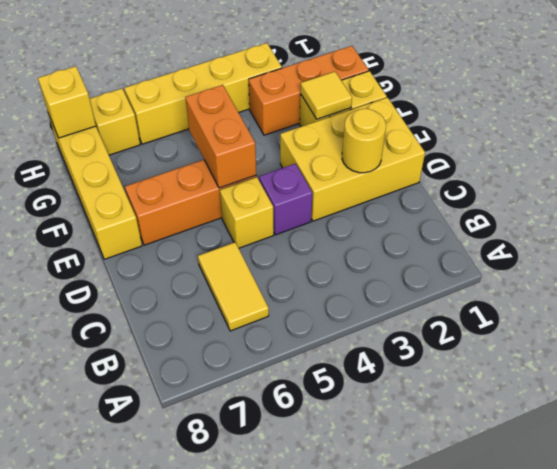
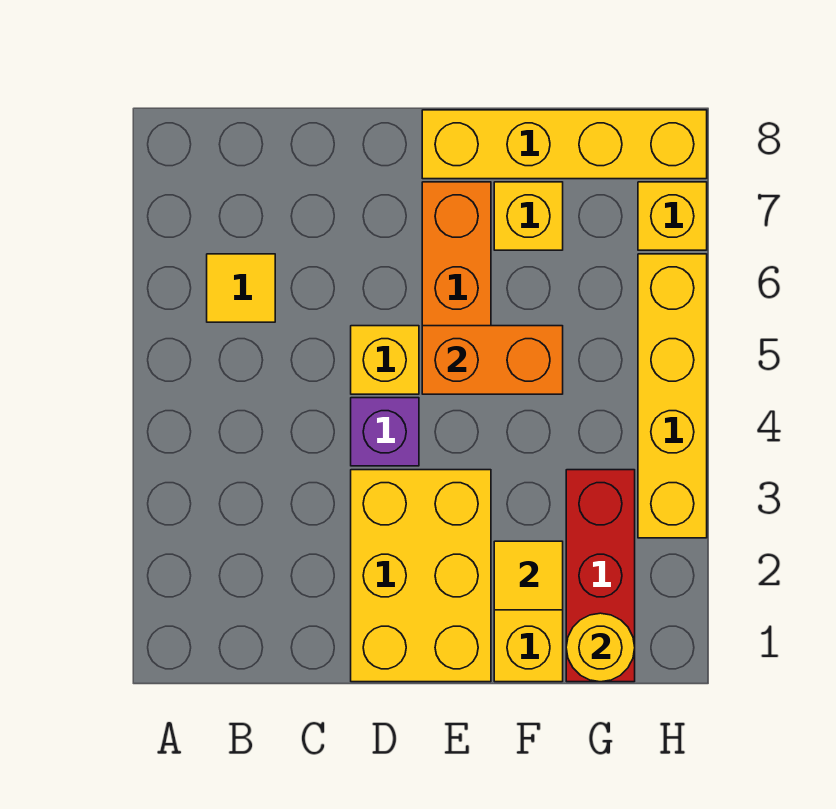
yellow 1x2 tile [198,242,269,331] -> yellow 1x1 tile [207,254,275,322]
yellow 1x1 round brick [342,109,386,173] -> yellow 1x1 round brick moved to [566,613,635,682]
orange 1x3 brick [249,46,369,135] -> red 1x3 brick [566,470,635,682]
yellow 1x1 brick [38,66,96,138] -> yellow 1x1 brick moved to [494,182,563,250]

